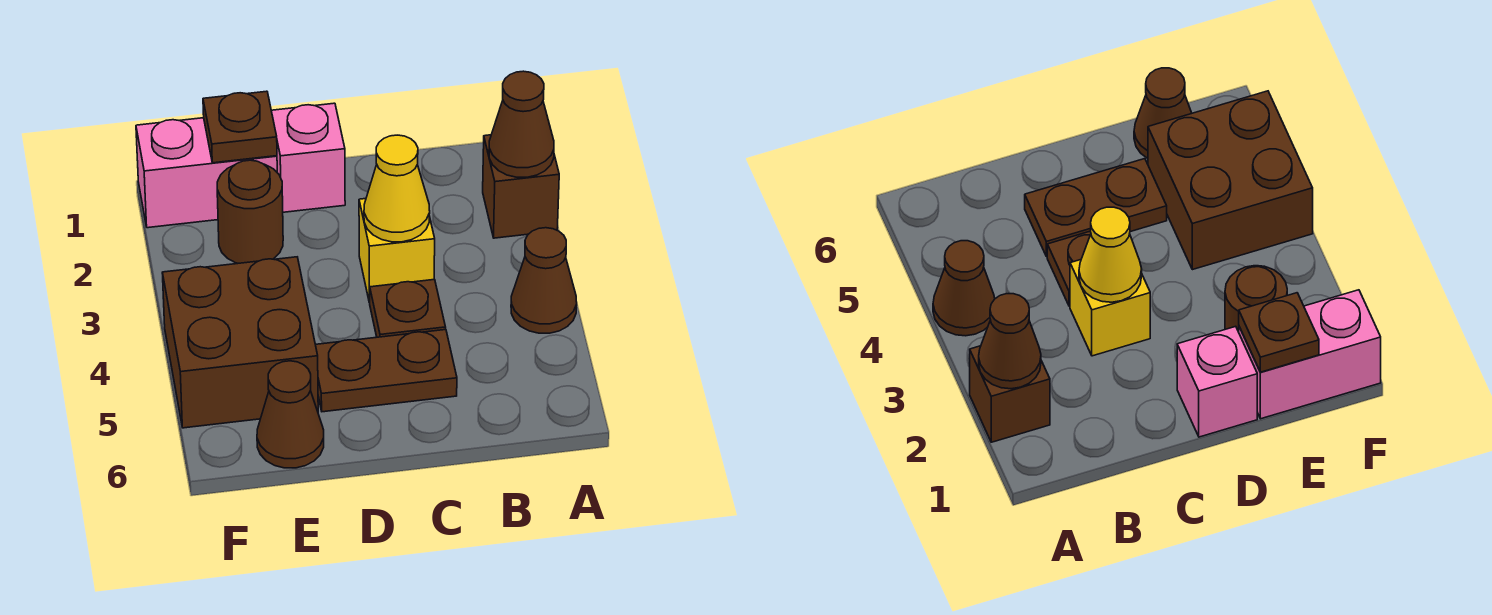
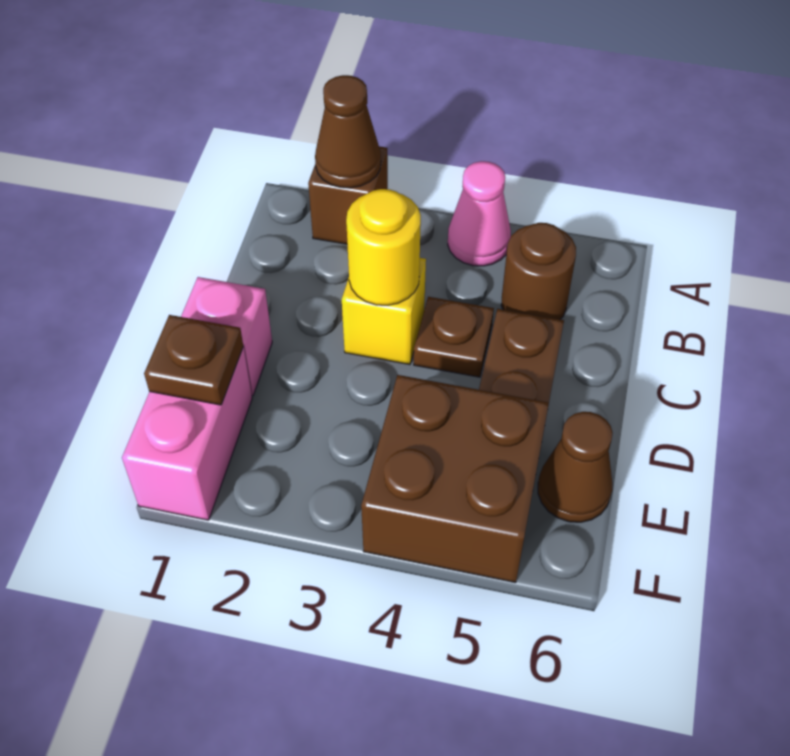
brown 1x1 cone [511,228,577,333] -> pink 1x1 cone [448,161,511,266]
yellow 1x1 cone [364,135,430,242] -> yellow 1x1 round brick [346,189,421,305]
brown 1x1 round brick [217,160,283,263] -> brown 1x1 round brick moved to [501,223,576,319]

